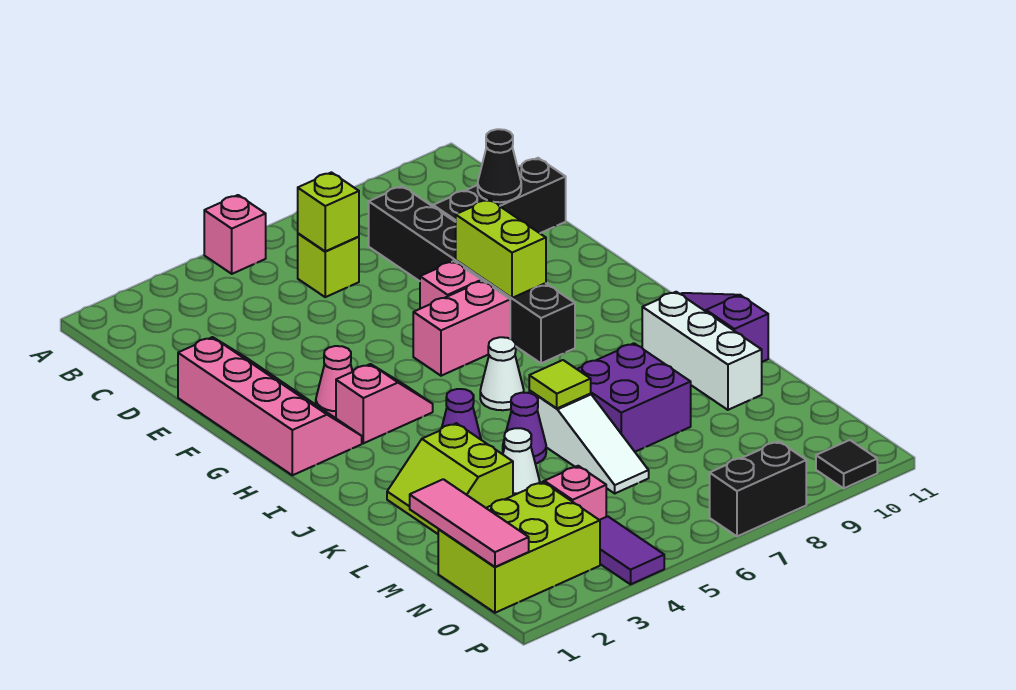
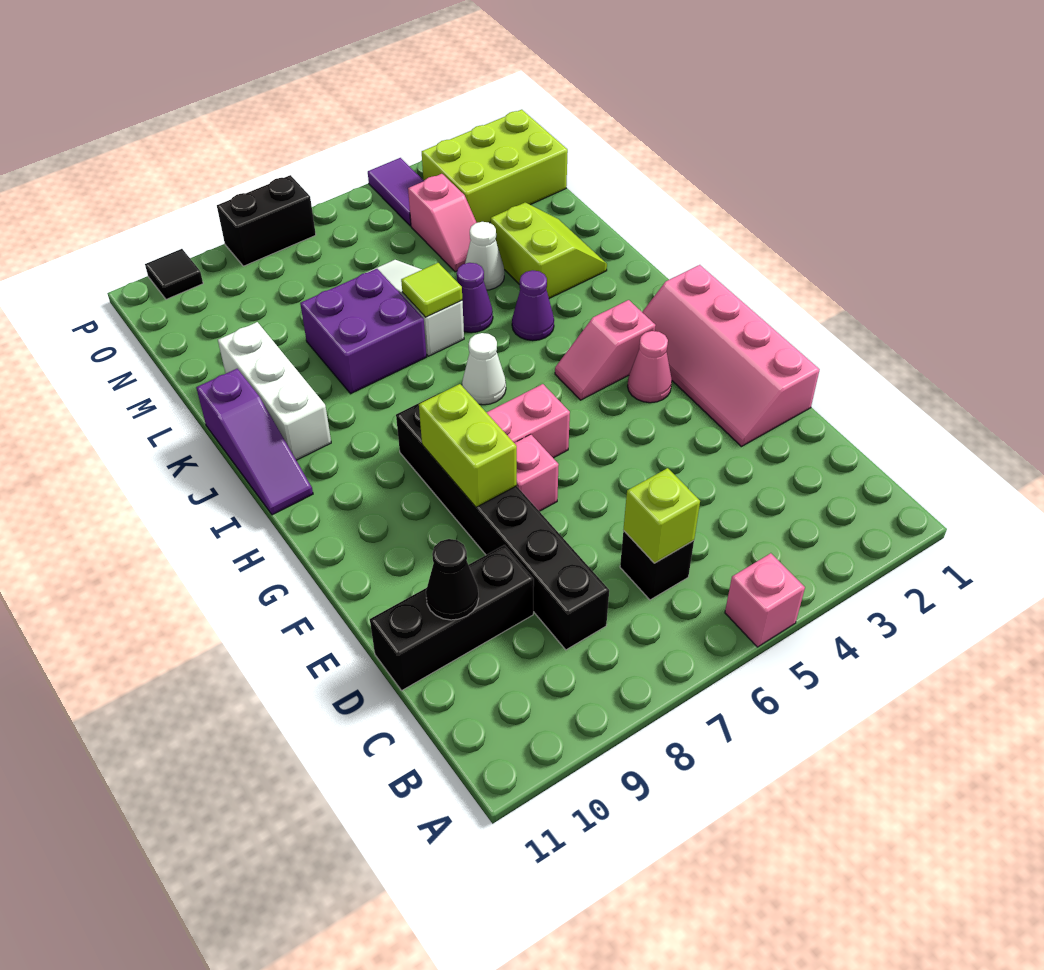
lime 1x1 brick [298,233,359,297] -> black 1x1 brick [620,531,694,600]
pink 1x3 tile [410,479,529,567] -> none

